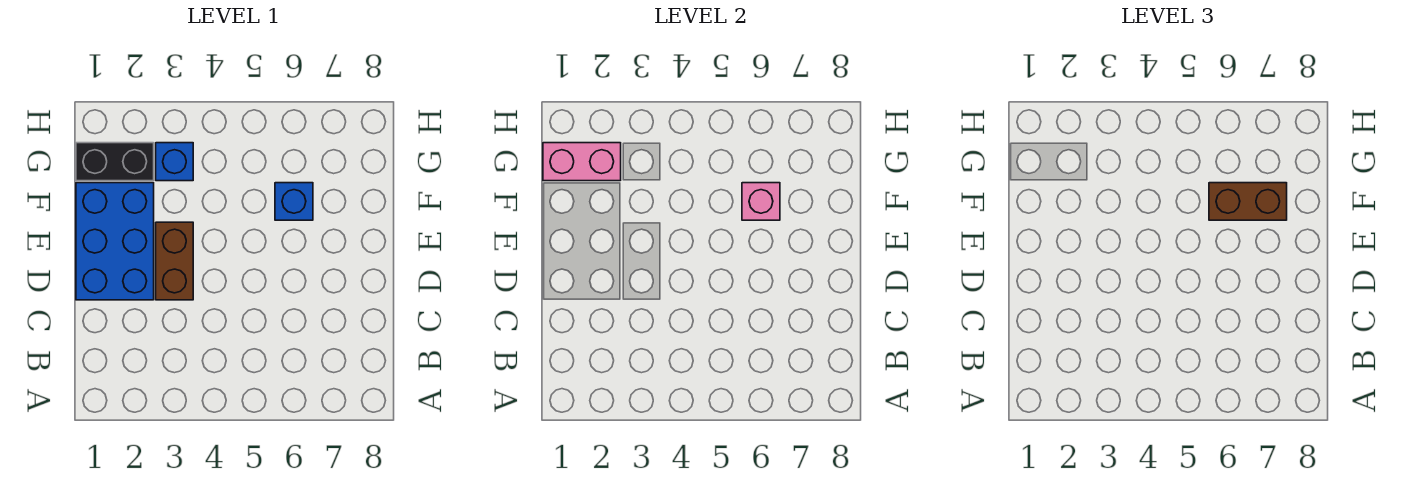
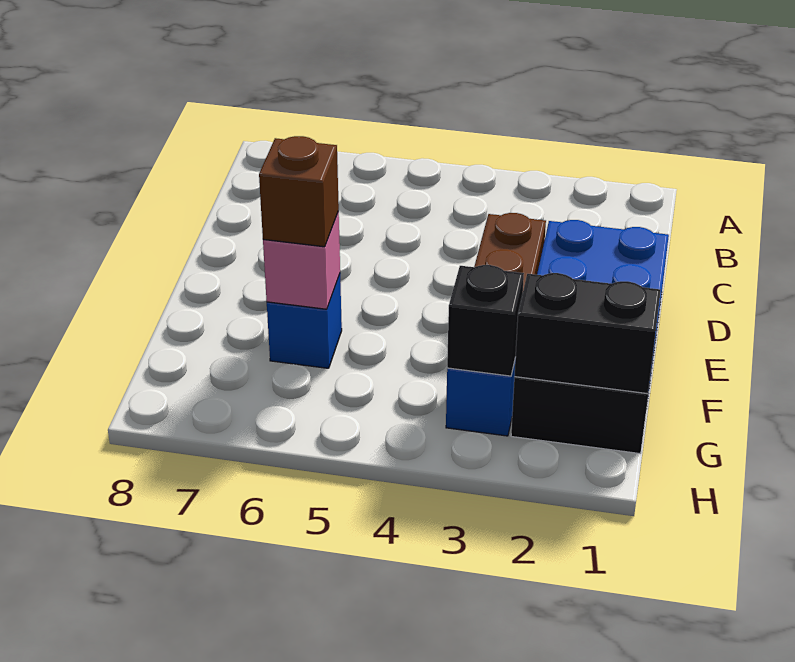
brown 1x2 brick [1209,183,1287,220] -> brown 1x1 brick [259,136,339,247]
pink 1x2 brick [543,143,621,181] -> black 1x2 brick [514,273,661,394]
none -> black 1x1 brick [447,265,524,376]

